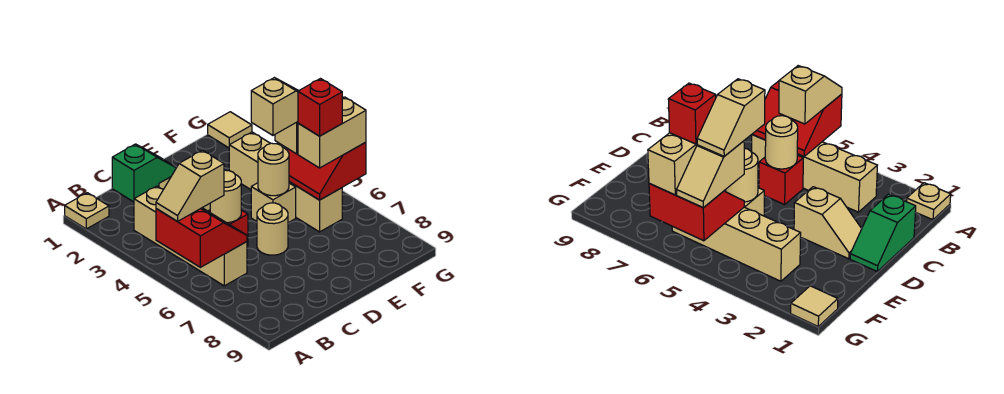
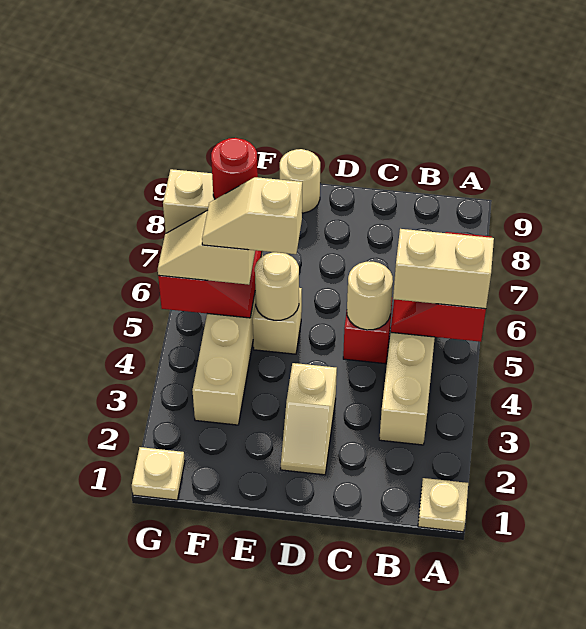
tan 1x2 slope [156,150,224,221] -> tan 1x2 brick [393,229,494,309]
green 1x2 slope [112,144,176,202] -> none
tan 1x1 round brick [257,203,288,255] -> tan 1x1 round brick moved to [280,149,320,213]
red 1x1 brick [298,79,342,136] -> red 1x1 round brick [211,138,258,199]
tan 1x1 tile [208,112,252,148] -> tan 1x1 plate [132,447,185,500]

